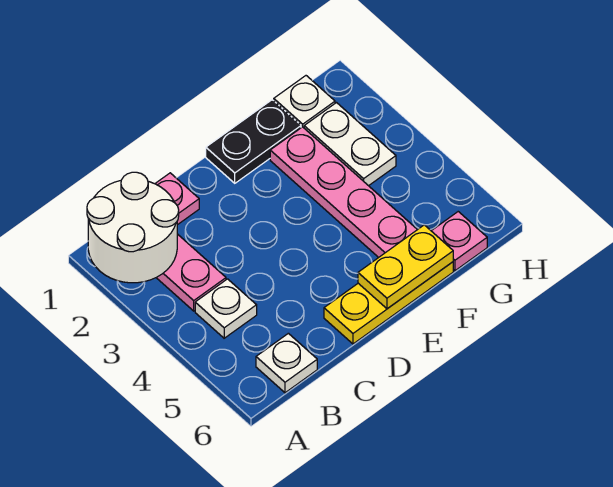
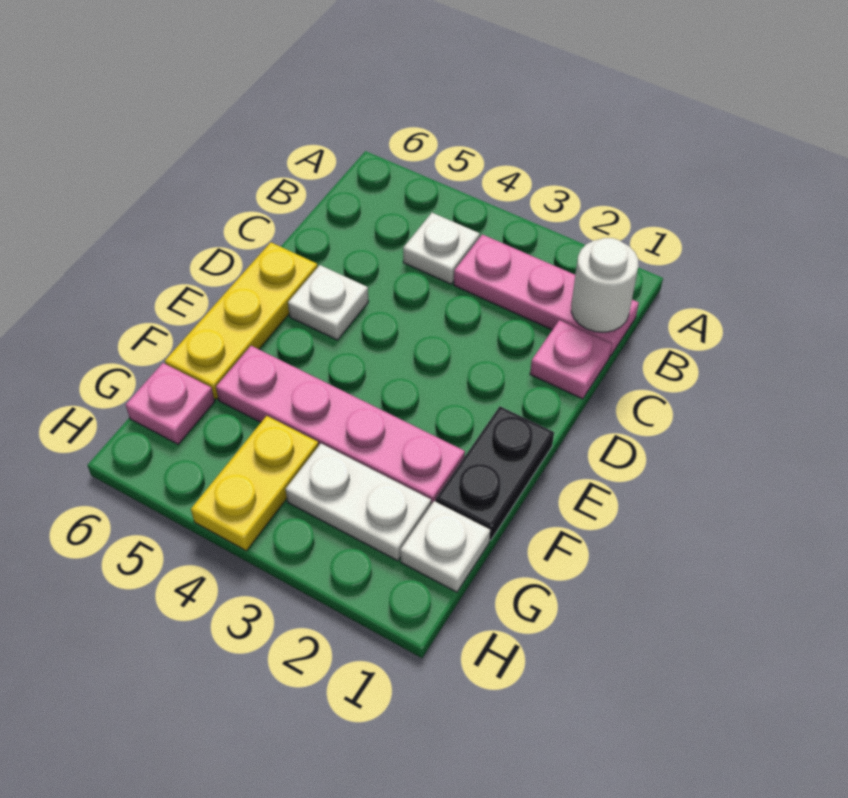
white 2x2 round brick [87,172,179,283] -> white 1x1 round brick [571,238,638,332]
white 1x1 plate [256,333,317,393] -> white 1x1 plate moved to [288,265,369,340]
yellow 1x2 plate [358,225,453,309] -> yellow 1x2 plate moved to [191,416,319,551]

